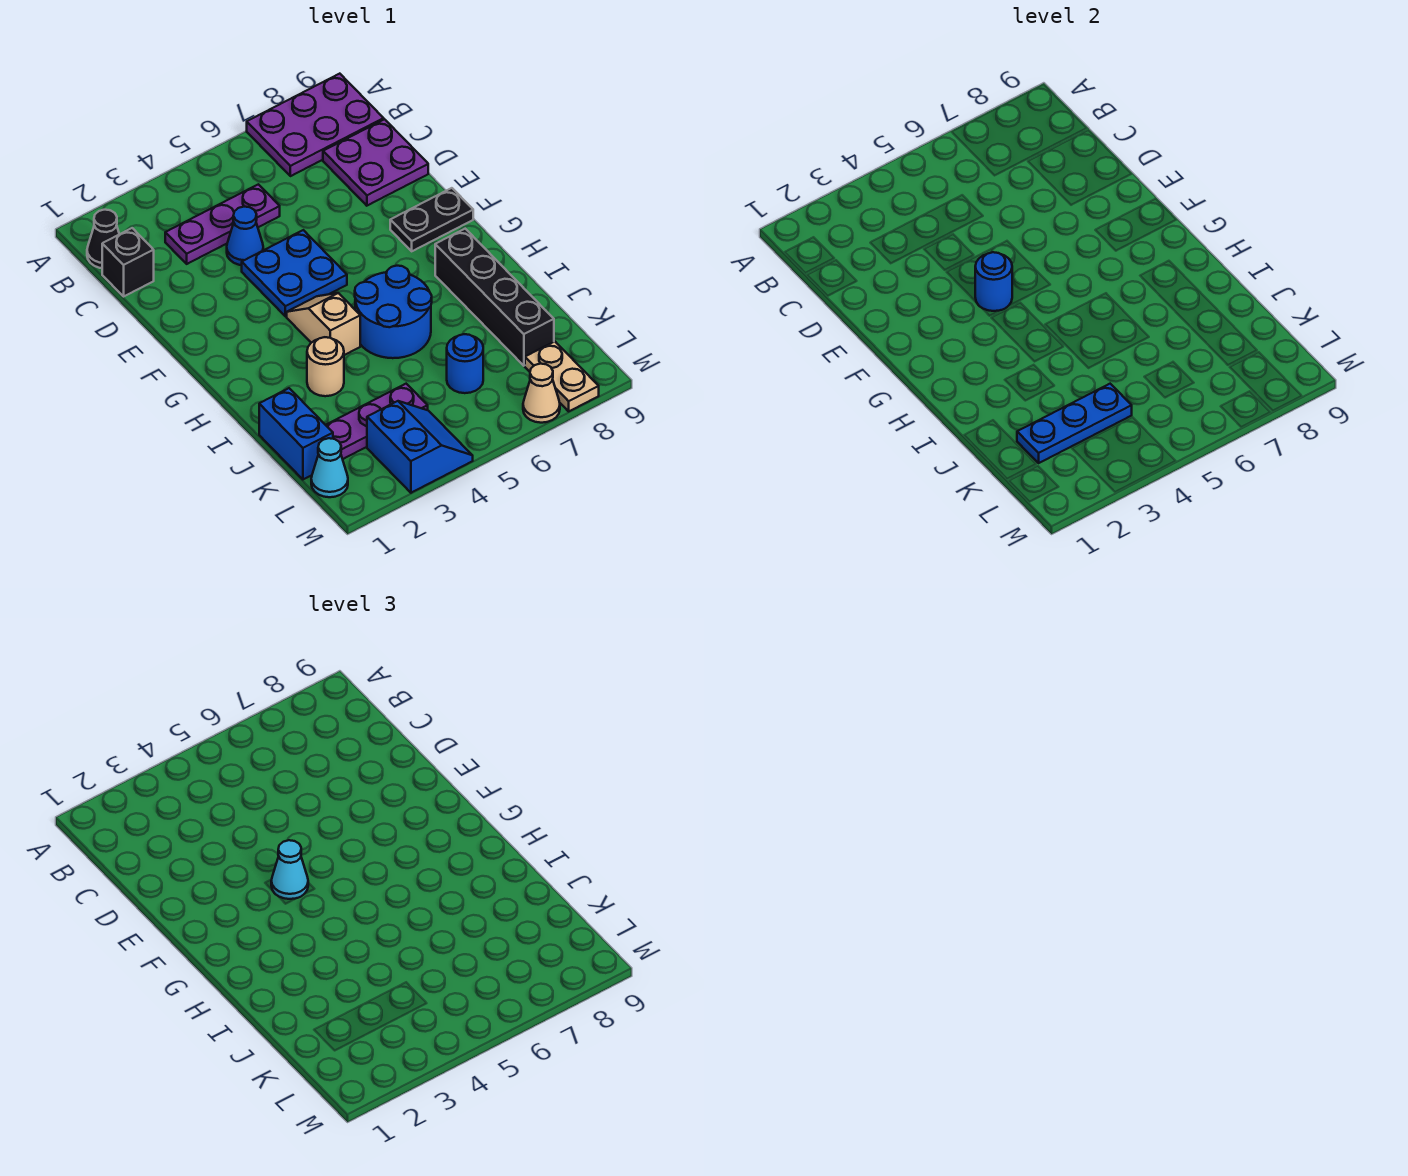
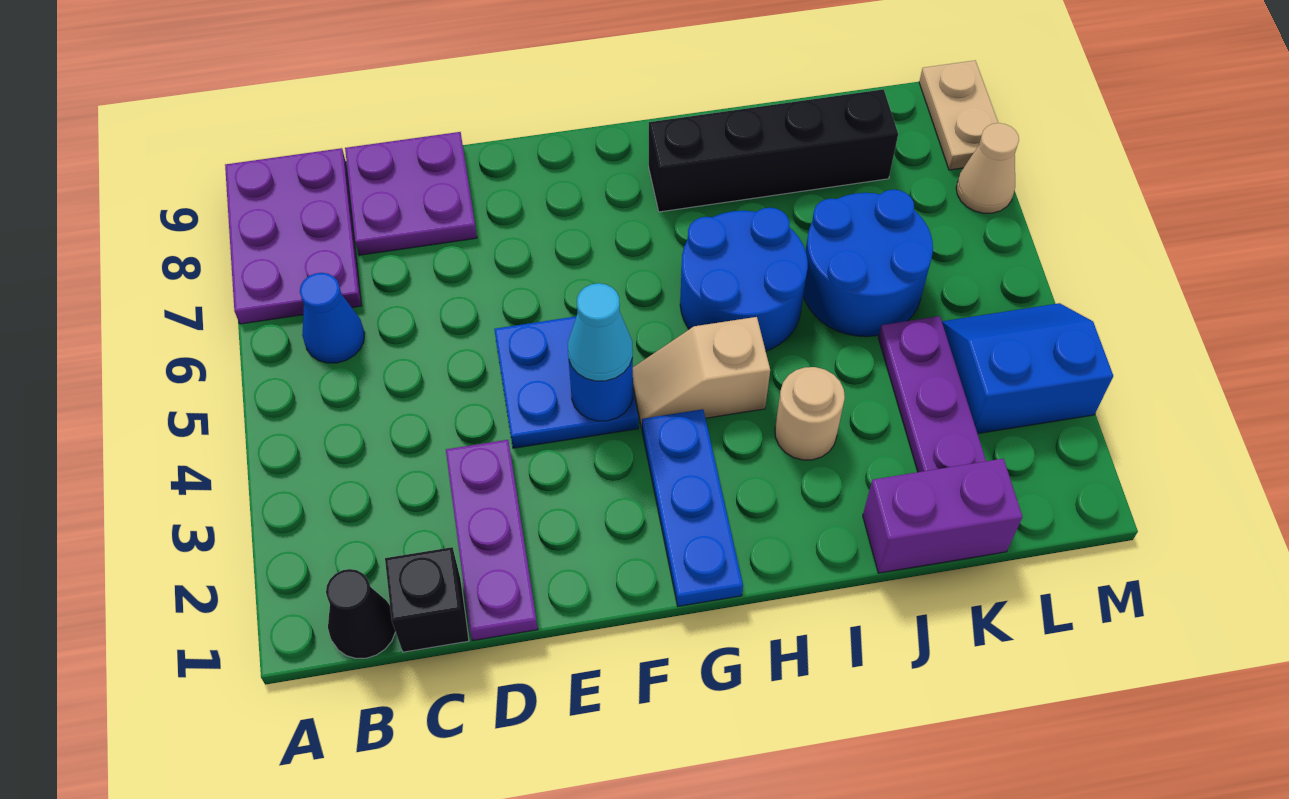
purple 1x3 plate [165,184,280,264] -> purple 1x3 plate moved to [446,440,538,641]
blue 1x1 cone [227,207,263,265] -> blue 1x1 cone moved to [300,273,365,363]
black 1x2 plate [390,188,473,251] -> none
blue 1x2 brick [259,388,333,479] -> purple 1x2 brick [863,459,1023,573]
blue 1x3 plate [1017,384,1132,463] -> blue 1x3 plate moved to [642,409,743,606]
blue 1x1 round brick [447,334,483,393] -> blue 2x2 round brick [803,190,933,337]
cyan 1x1 cone [311,438,348,497] -> none
tan 1x2 plate [525,341,599,411] -> tan 1x2 plate turned to [919,60,998,170]

